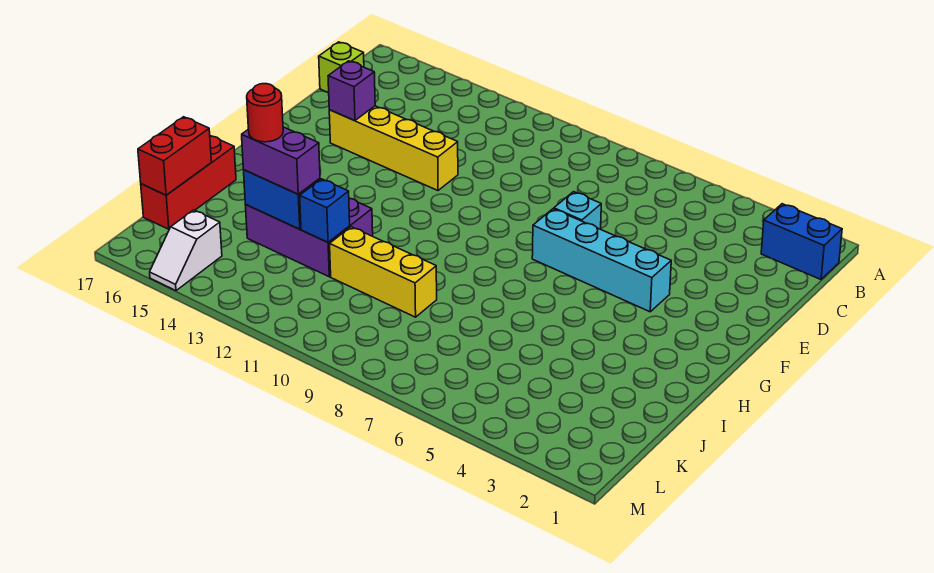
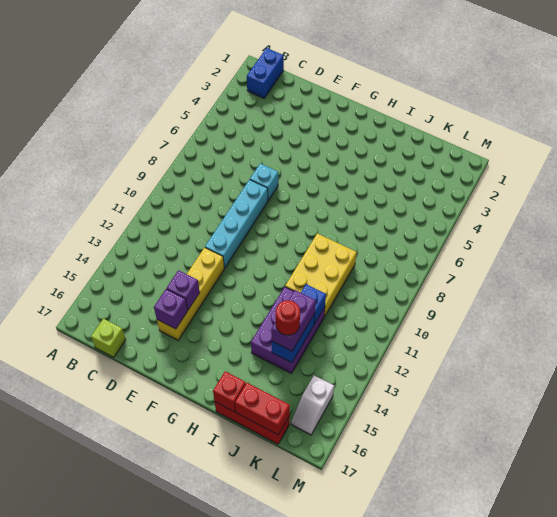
none -> purple 1x1 brick [167,270,200,310]
cyan 1x4 brick [532,209,671,312] -> cyan 1x4 brick moved to [205,180,268,268]
none -> red 1x1 brick [213,371,246,412]
yellow 1x3 brick [330,227,437,317] -> yellow 2x3 brick [285,233,357,317]
white 1x2 slope [150,210,222,291] -> white 1x2 slope turned to [291,376,334,435]

